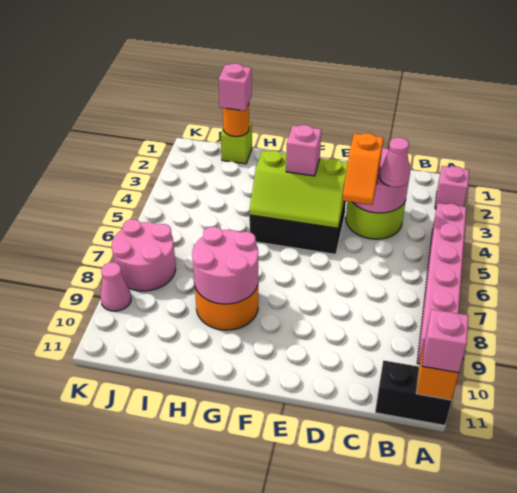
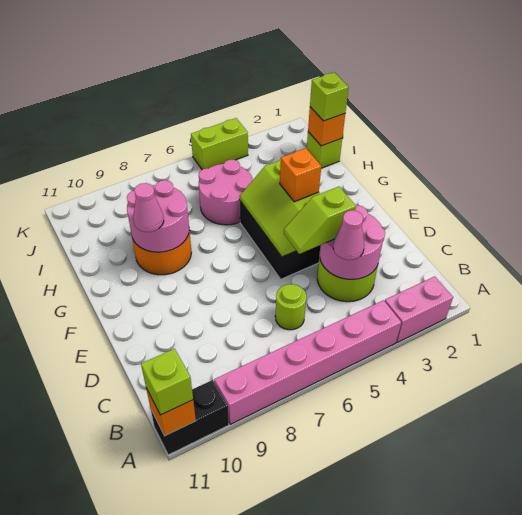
pink 1x1 brick [435,166,469,209] -> pink 1x2 brick [385,277,453,343]
black 1x2 brick [375,361,452,425] -> black 1x2 brick turned to [151,380,229,455]
pink 1x1 brick [422,309,469,373] -> lime 1x1 brick [141,349,193,415]
none -> lime 1x1 round brick [275,284,306,330]
orange 1x2 slope [342,133,383,205] -> lime 1x2 slope [284,187,356,254]
pink 1x1 brick [286,125,322,176] -> orange 1x1 brick [280,148,321,202]
orange 1x1 round brick [223,104,249,137] -> orange 1x1 brick [308,107,345,146]
pink 1x1 brick [218,63,252,111] -> lime 1x1 brick [310,72,349,121]
pink 2x2 round brick [112,219,176,291] -> pink 2x2 round brick moved to [199,159,253,225]
none -> lime 1x2 brick [191,118,248,170]
pink 1x1 cone [100,262,131,311] -> pink 1x1 cone moved to [133,183,164,232]

